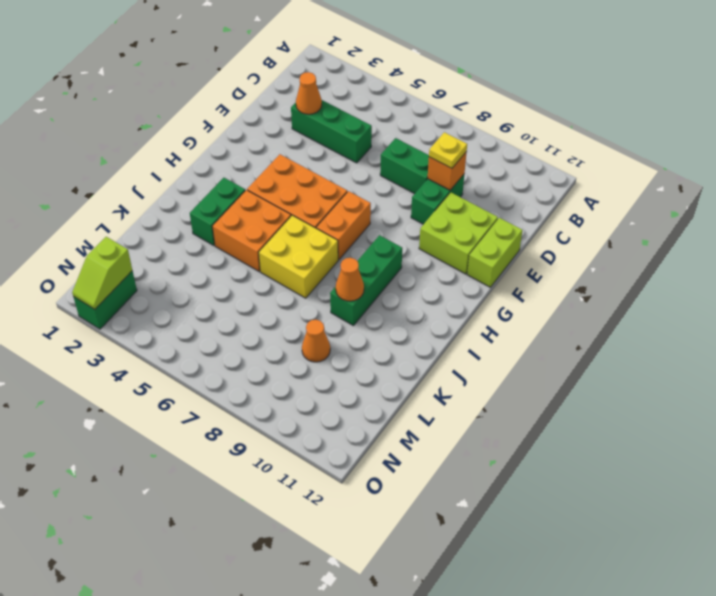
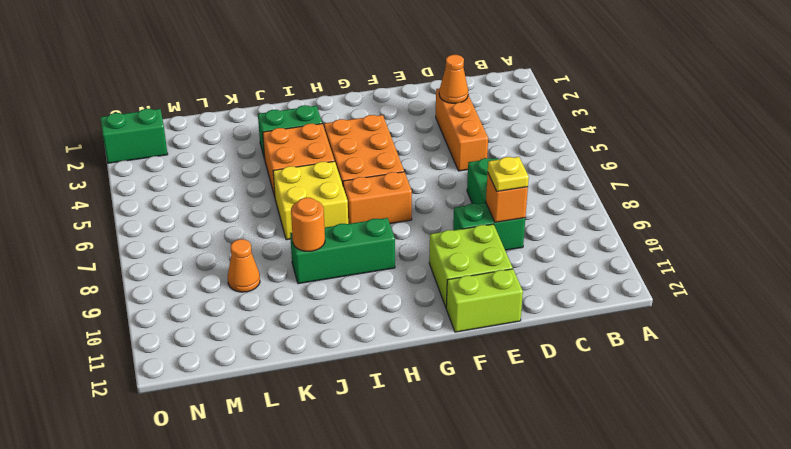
green 1x3 brick [291,100,372,163] -> orange 1x3 brick [436,88,488,171]
orange 1x1 cone [336,258,364,301] -> orange 1x1 round brick [291,198,325,251]
lime 1x2 slope [72,237,132,309] -> none

